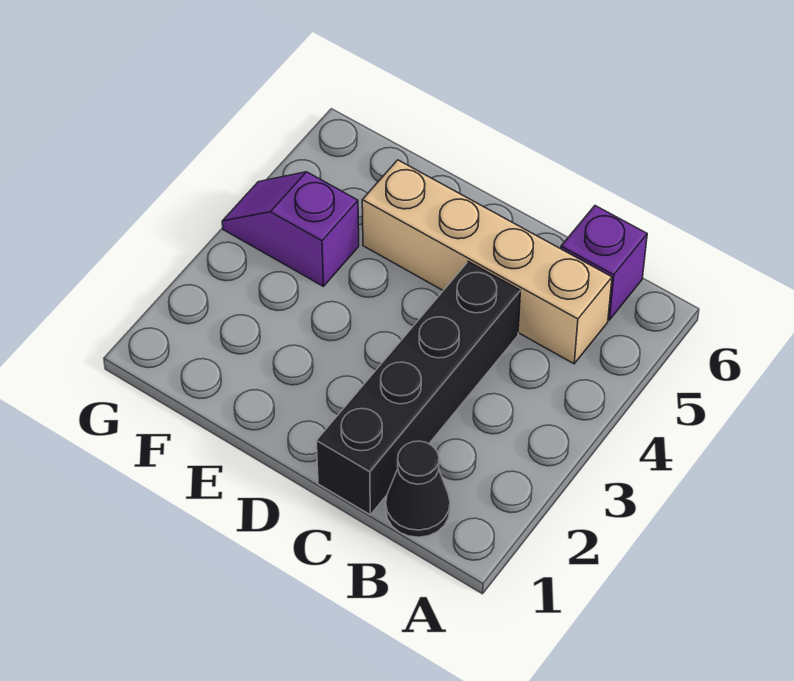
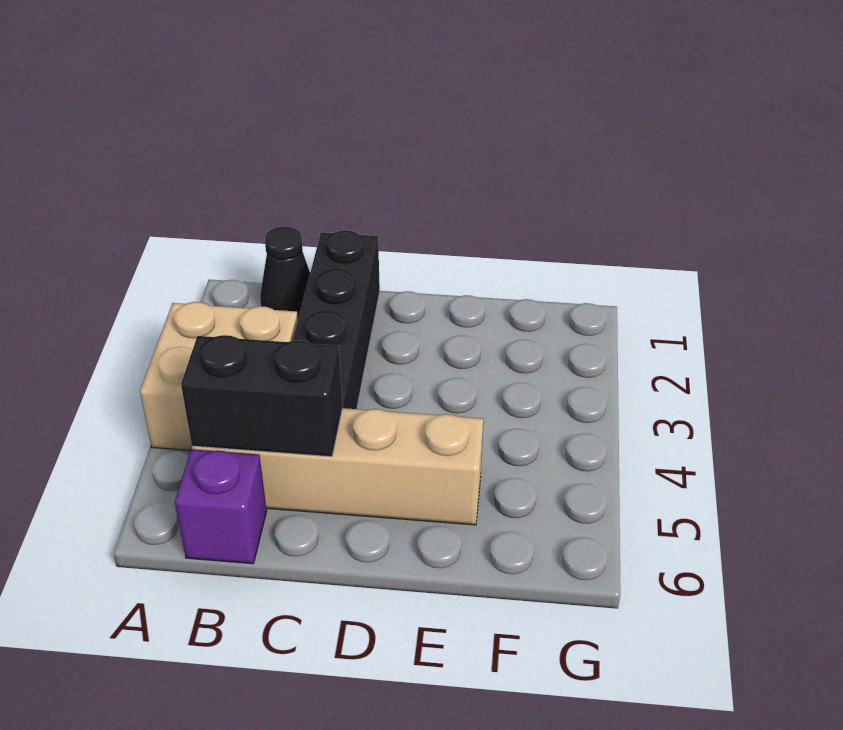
none -> tan 2x2 brick [140,302,298,450]
none -> black 1x2 brick [181,335,343,457]
purple 1x2 slope [222,172,359,286] -> none

